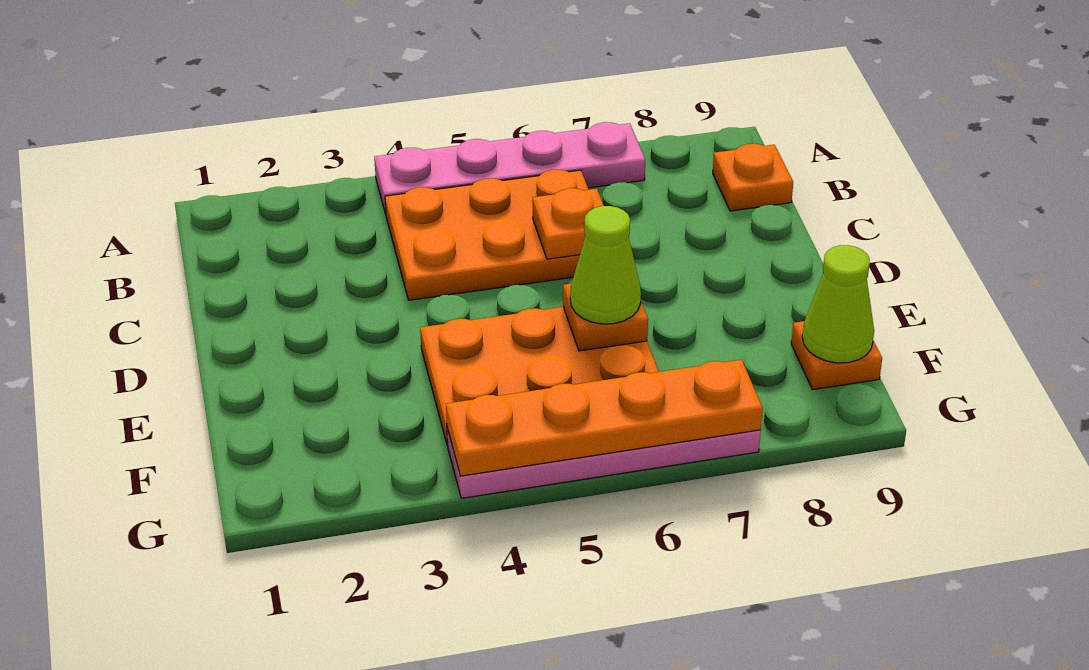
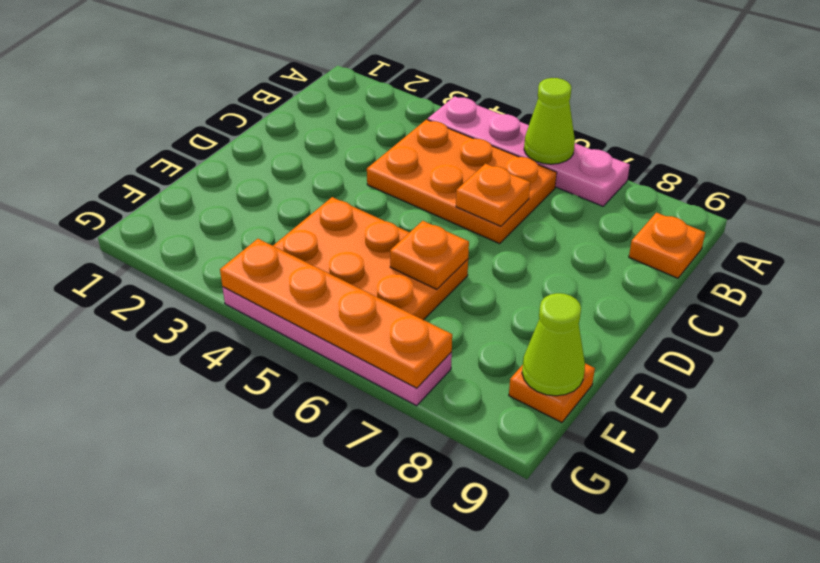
lime 1x1 cone [570,206,641,324] -> lime 1x1 cone moved to [524,78,575,164]

